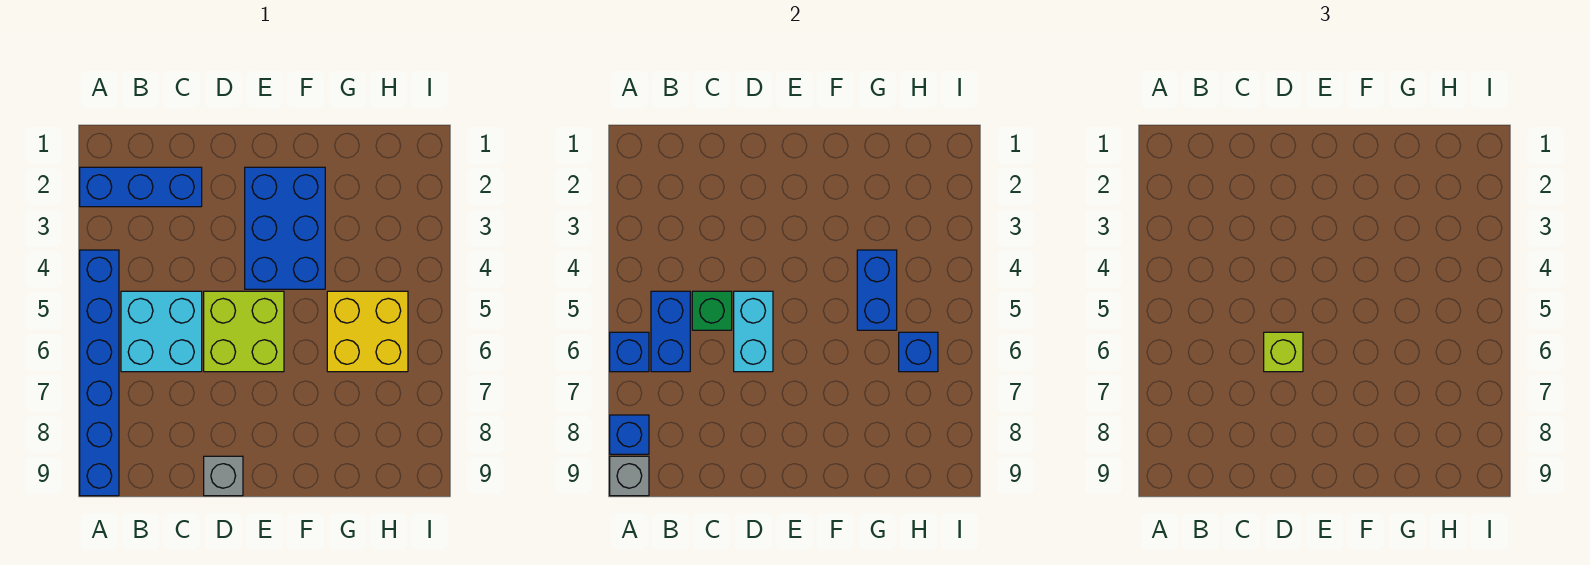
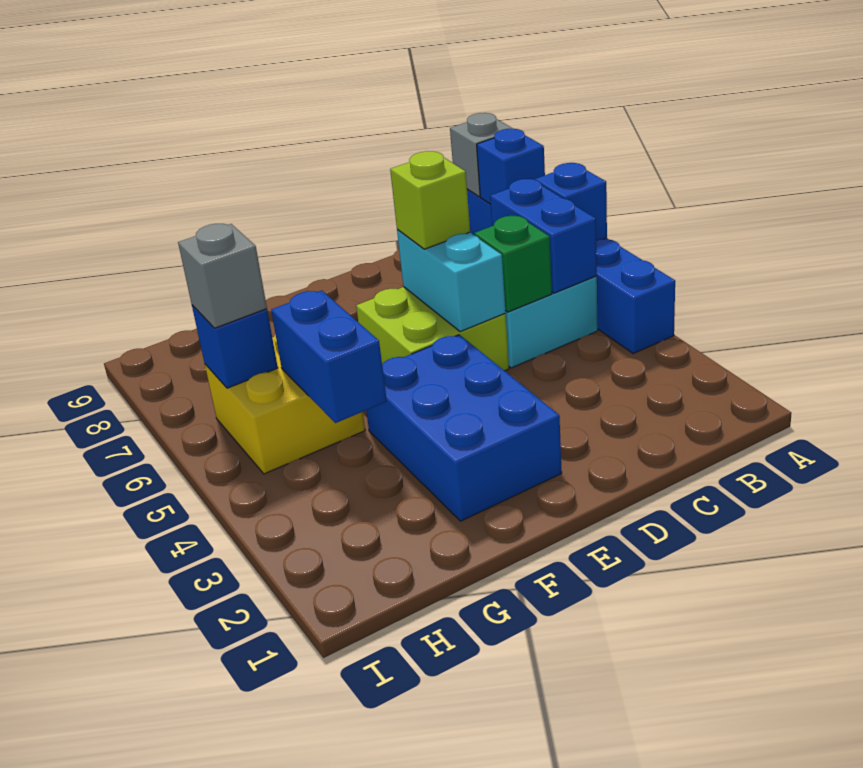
blue 1x3 brick [80,167,202,207] -> none
grey 1x1 brick [204,456,243,496] -> grey 1x1 brick moved to [178,224,267,328]

